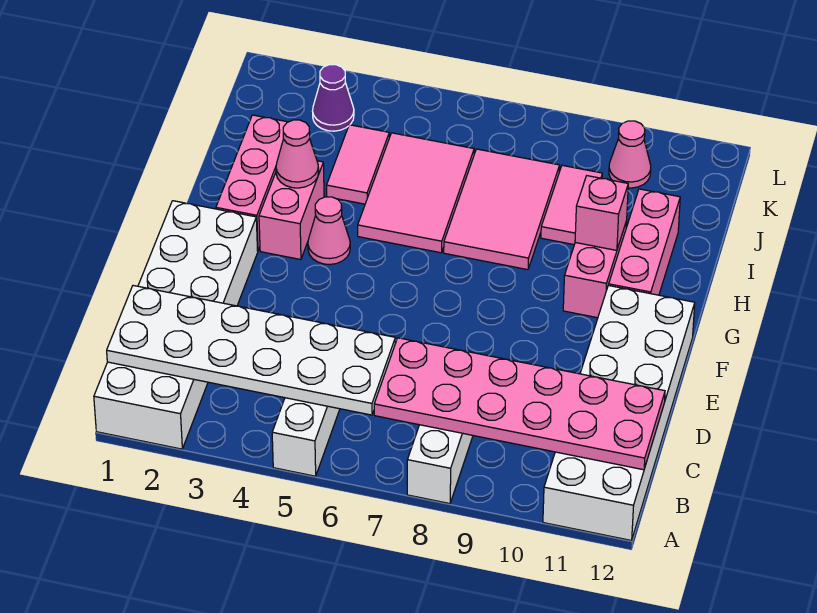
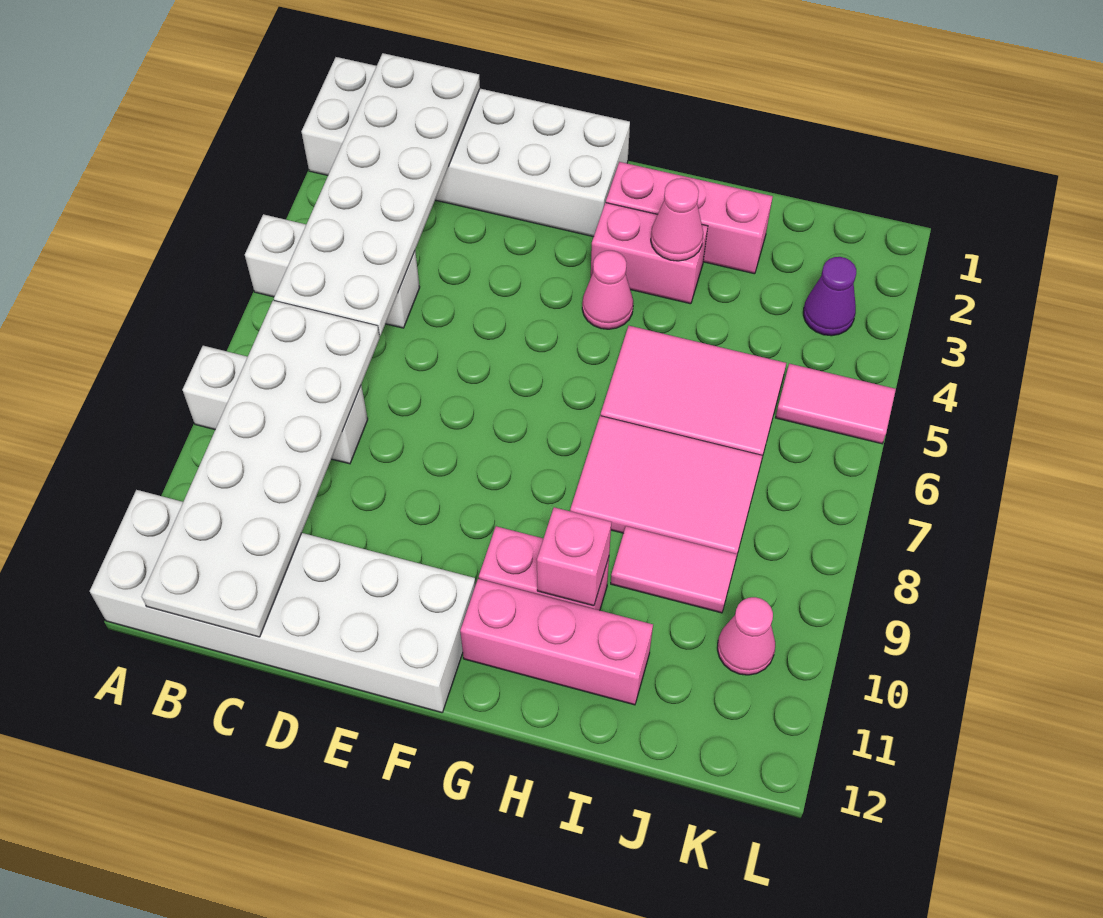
pink 2x6 plate [374,338,665,470] -> white 2x6 plate [142,301,380,637]
pink 1x2 tile [327,125,389,204] -> pink 1x2 tile moved to [776,364,896,444]

